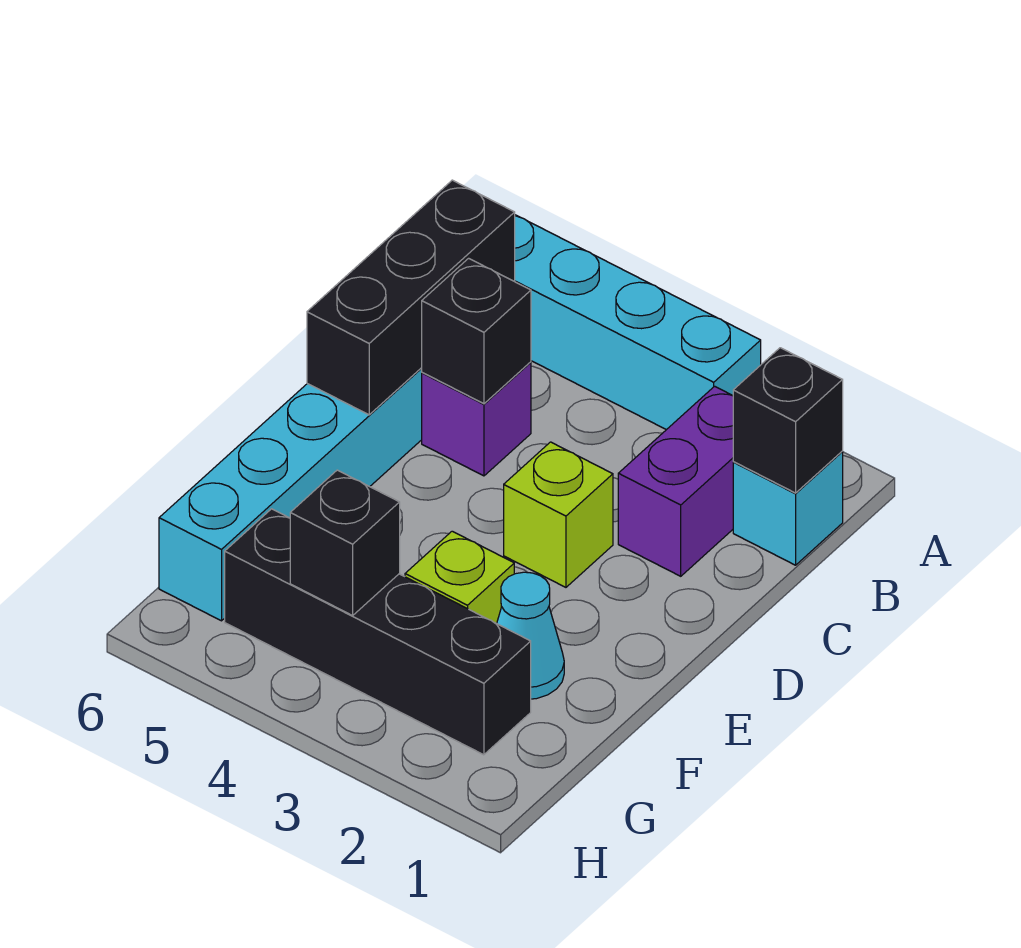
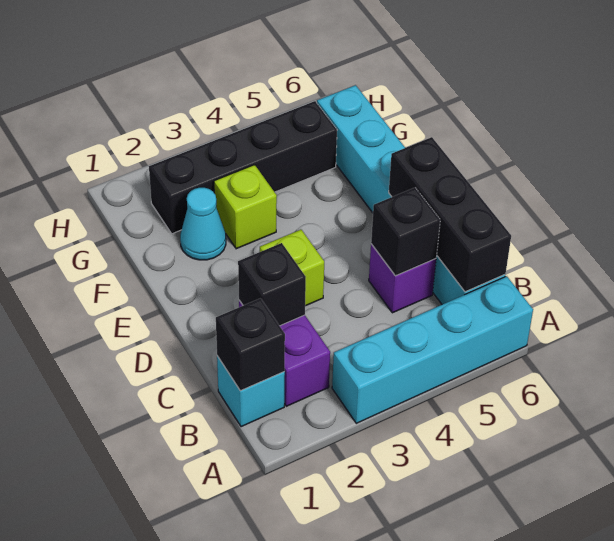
black 1x1 brick [290,470,400,616] -> black 1x1 brick moved to [238,243,306,326]

